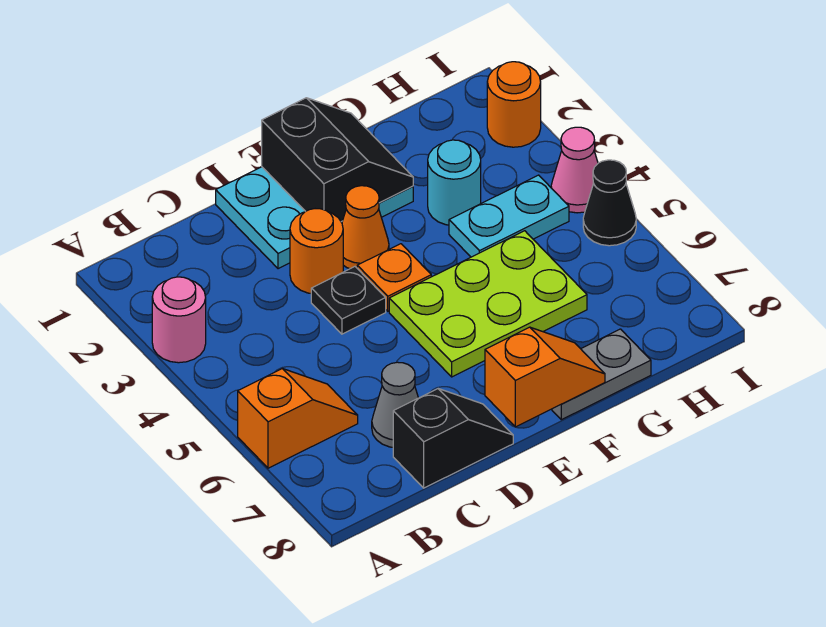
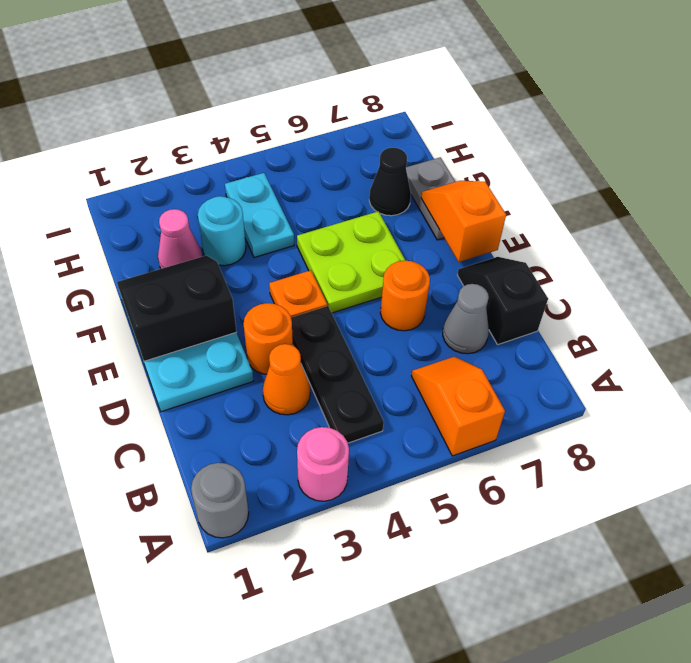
none -> grey 1x1 round brick [191,463,249,538]
black 1x1 plate [311,267,386,334] -> black 1x3 plate [291,306,384,443]
orange 1x1 cone [342,186,389,269] -> orange 1x1 cone moved to [263,344,310,415]
lime 2x3 plate [389,231,587,377] -> lime 2x2 plate [297,211,406,313]
orange 1x1 round brick [487,62,541,147] -> orange 1x1 round brick moved to [380,261,430,331]
pink 1x1 cone [551,127,598,213] -> pink 1x1 cone moved to [158,209,202,269]
black 1x1 cone [583,160,636,246] -> black 1x1 cone moved to [369,148,411,216]

